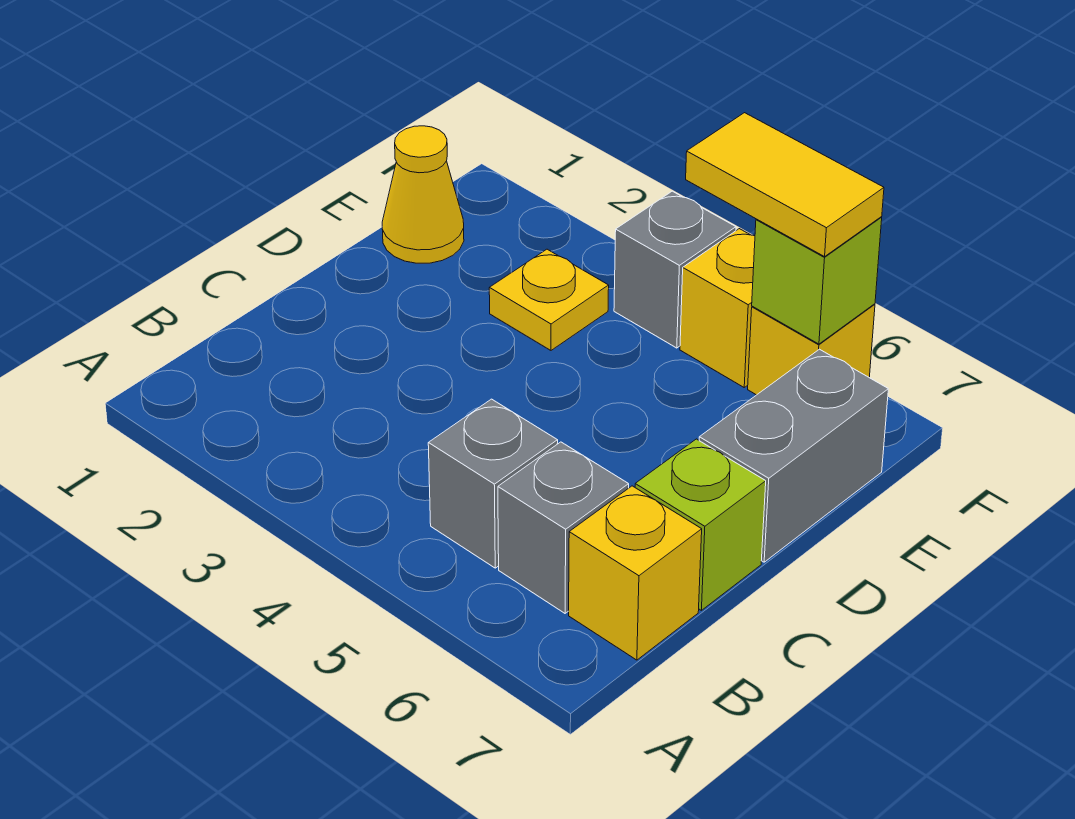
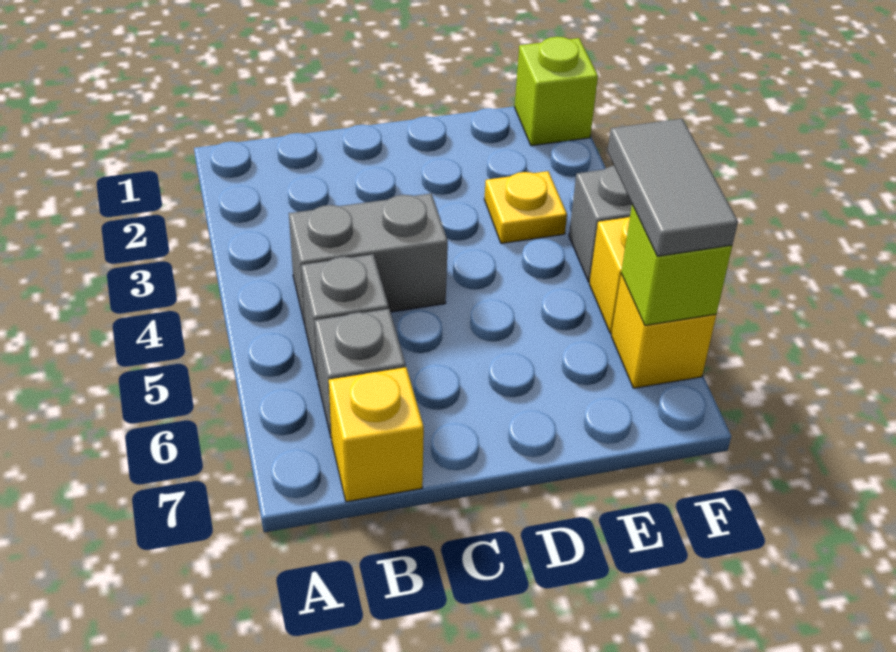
lime 1x1 brick [635,439,766,610] -> lime 1x1 brick moved to [515,37,598,146]
grey 1x2 brick [699,349,888,562] -> grey 1x2 brick moved to [289,194,448,324]
yellow 1x1 cone [382,126,464,263] -> none
yellow 1x2 tile [686,113,884,257] -> grey 1x2 tile [608,119,738,256]

